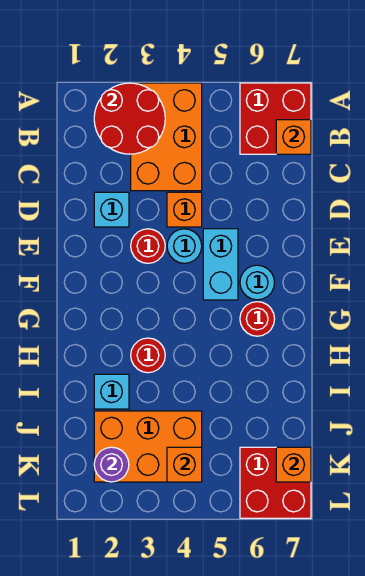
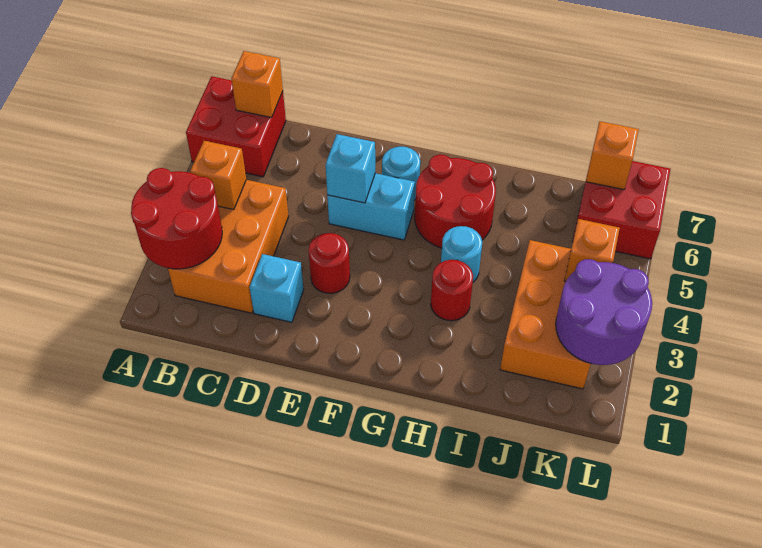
orange 2x3 brick [131,83,202,191] -> orange 2x3 brick turned to [168,180,289,313]
orange 1x1 brick [167,192,202,227] -> orange 1x1 brick moved to [190,141,246,210]
cyan 1x1 round brick [167,229,202,263] -> cyan 1x1 round brick moved to [441,226,482,282]
red 1x1 round brick [240,302,275,336] -> red 2x2 round brick [415,155,496,248]
cyan 1x1 brick [94,374,129,409] -> cyan 1x1 brick moved to [325,134,375,203]
purple 1x1 round brick [94,447,129,482] -> purple 2x2 round brick [556,259,652,365]

